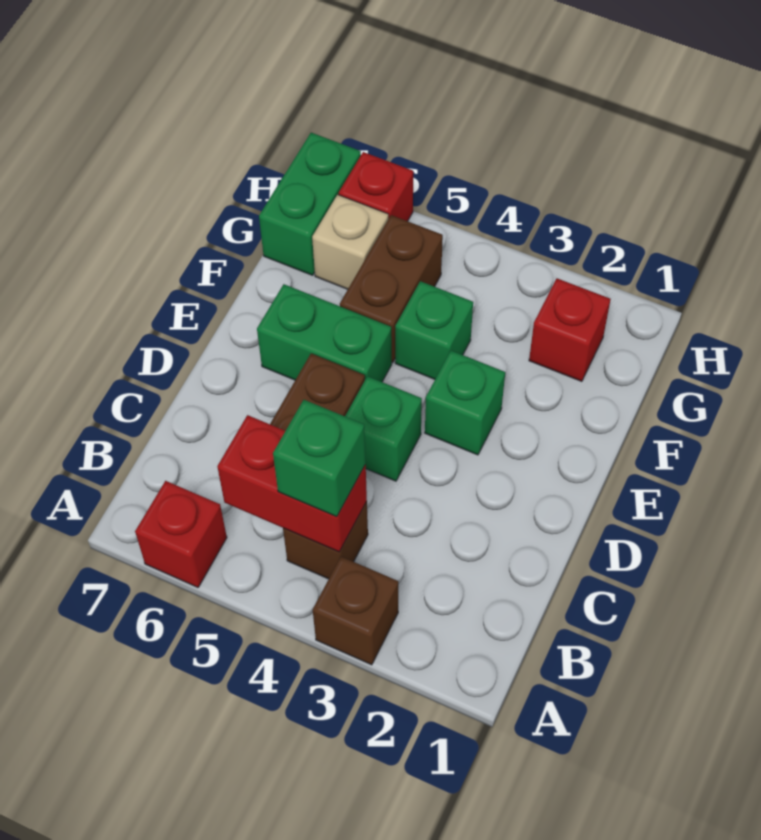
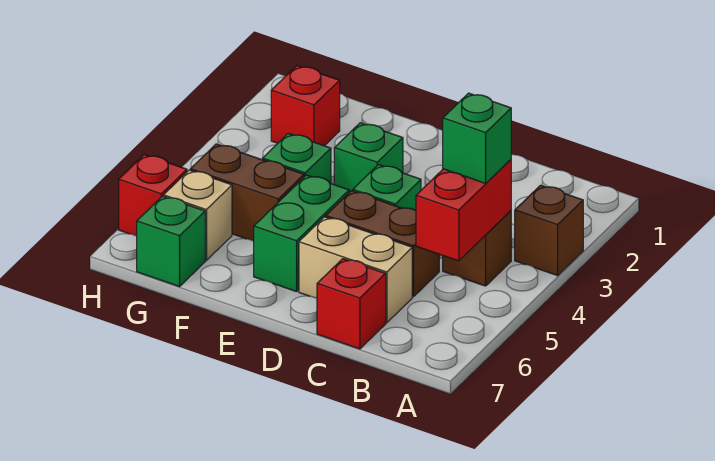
red 1x1 brick [135,481,227,587] -> red 1x1 brick moved to [317,259,386,349]
none -> tan 1x2 brick [299,217,412,323]
green 1x2 brick [259,133,361,275] -> green 1x1 brick [137,196,205,287]

